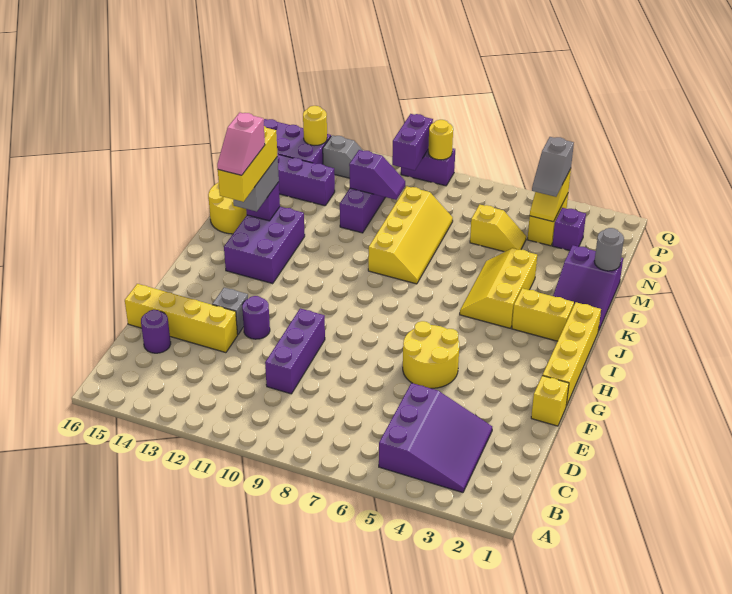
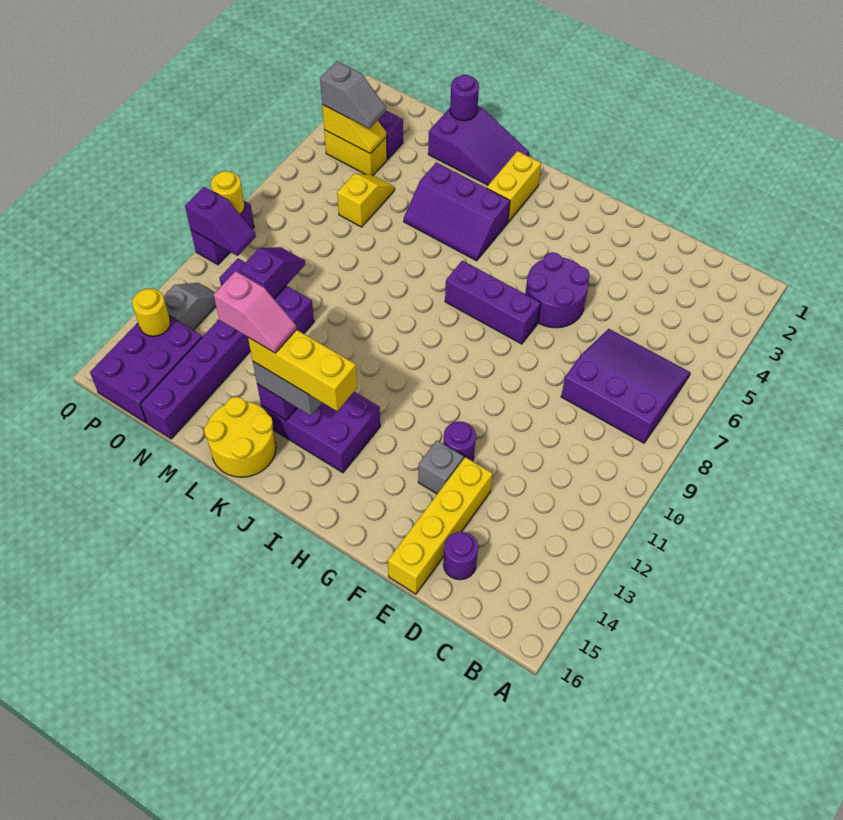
purple 3x3 slope [379,383,492,493] -> purple 3x3 slope moved to [561,329,690,443]
purple 1x3 brick [265,309,325,394] -> purple 1x3 brick moved to [445,260,541,344]
yellow 1x1 brick [531,376,569,426] -> none
yellow 2x2 round brick [403,321,459,388] -> purple 2x2 round brick [525,252,590,328]
yellow 1x4 brick [542,302,601,406] -> none
pink 1x2 slope [217,113,265,175] -> pink 1x2 slope moved to [214,271,297,353]
yellow 2x3 slope [460,248,537,328] -> purple 2x3 slope [404,162,510,261]
yellow 2x4 slope [368,186,453,284] -> none
grey 1x1 round brick [594,228,624,271] -> purple 1x1 round brick [450,75,479,121]
purple 1x2 brick [392,114,433,170] -> purple 1x2 slope [185,187,256,256]

